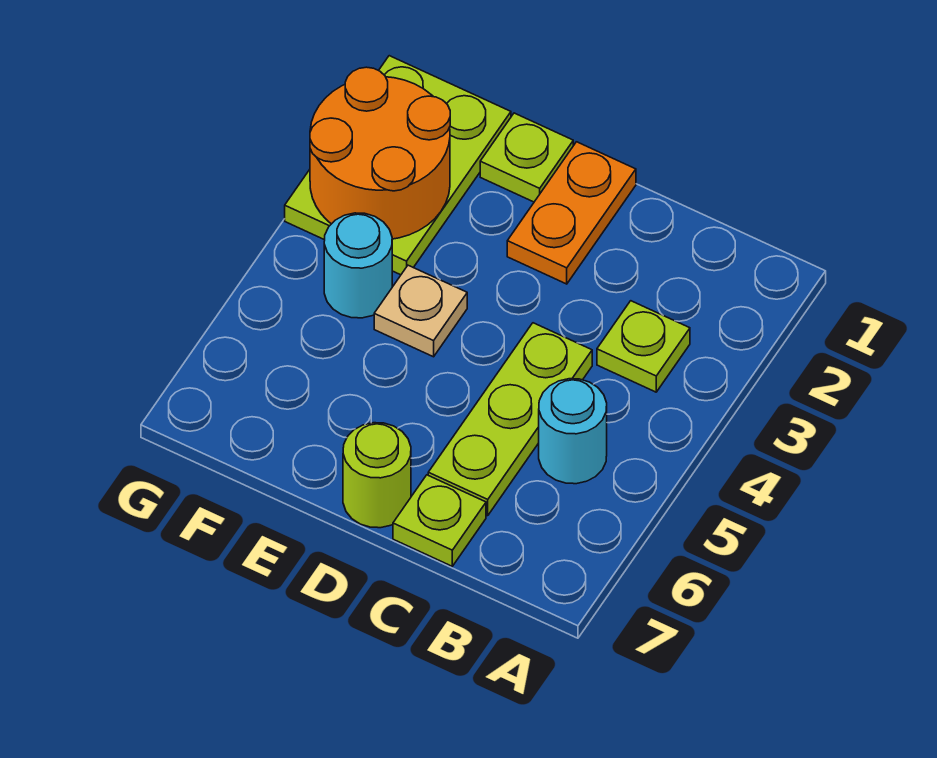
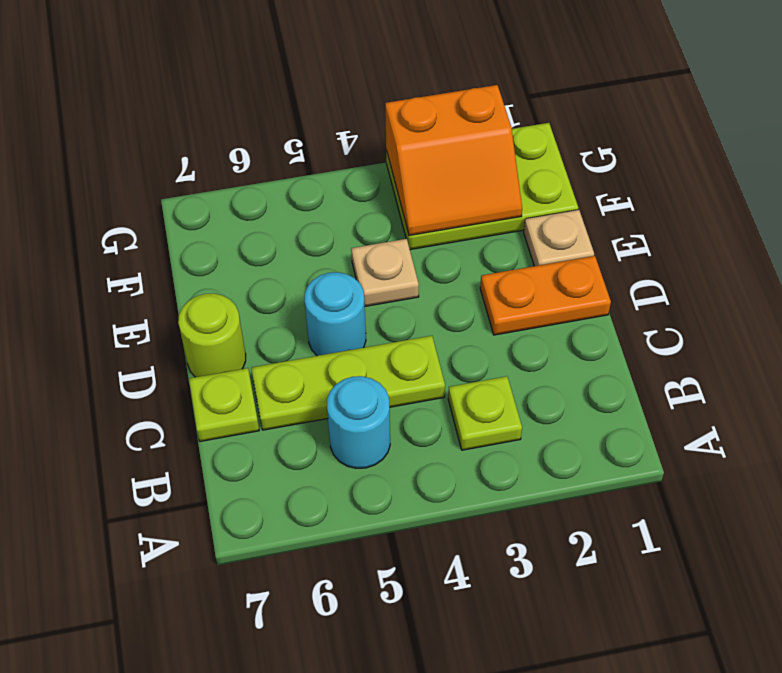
lime 1x1 plate [480,113,573,202] -> tan 1x1 plate [524,210,594,266]
orange 2x2 round brick [310,67,450,239] -> orange 2x2 slope [385,85,522,235]
cyan 1x1 round brick [324,213,392,318] -> cyan 1x1 round brick moved to [305,272,366,356]

